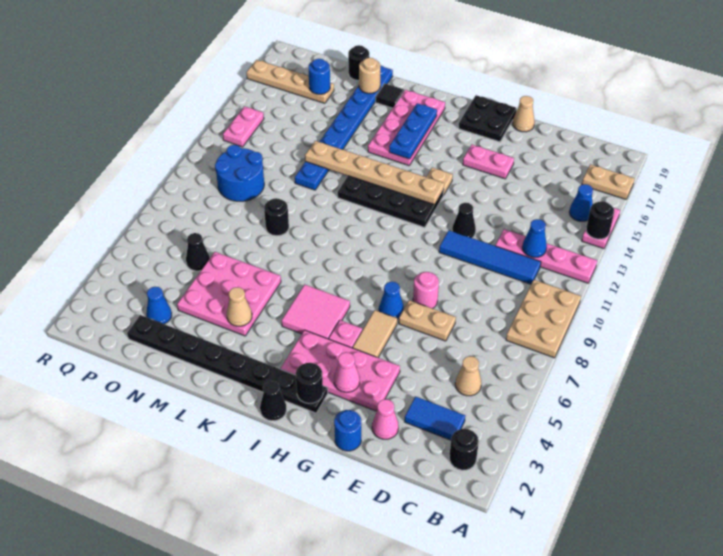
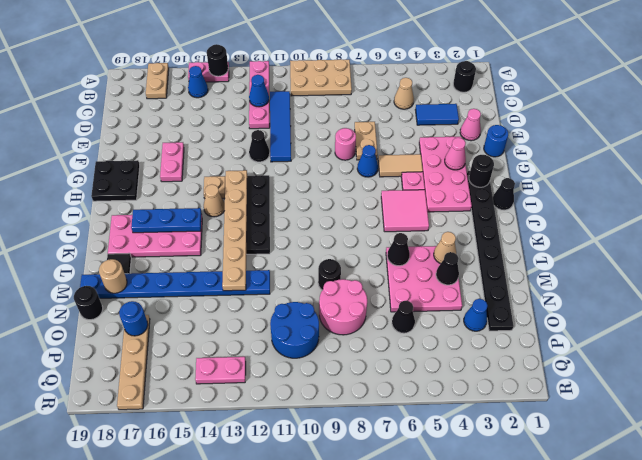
blue 1x2 tile [405,396,465,440] -> blue 1x2 tile turned to [415,104,459,125]
tan 1x1 cone [513,96,535,132] -> tan 1x1 cone moved to [204,185,225,217]
none -> black 1x1 cone [387,233,410,266]
none -> black 1x1 cone [436,252,459,285]
none -> pink 2x2 round brick [319,279,367,335]

